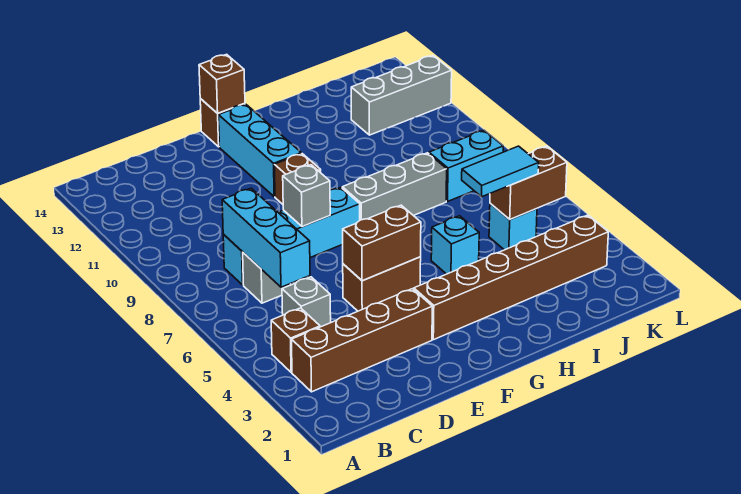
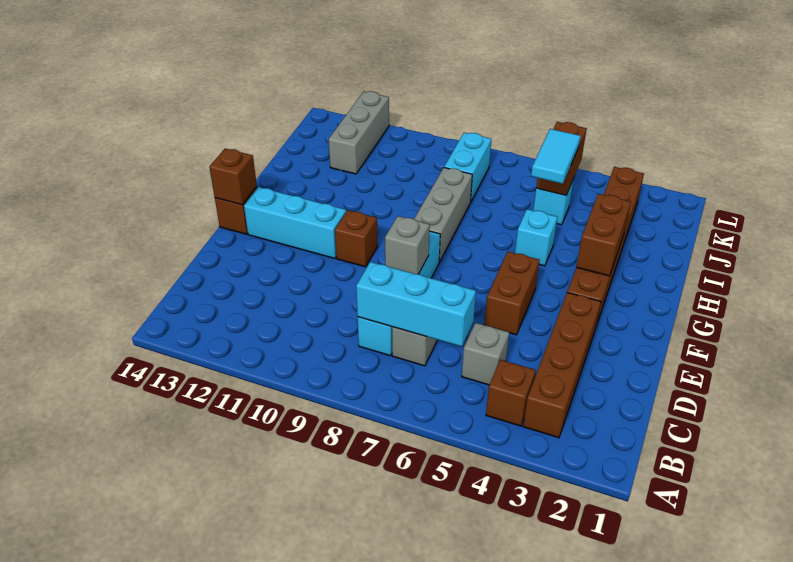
brown 1x2 brick [343,205,421,281] -> brown 1x2 brick moved to [576,194,631,276]

